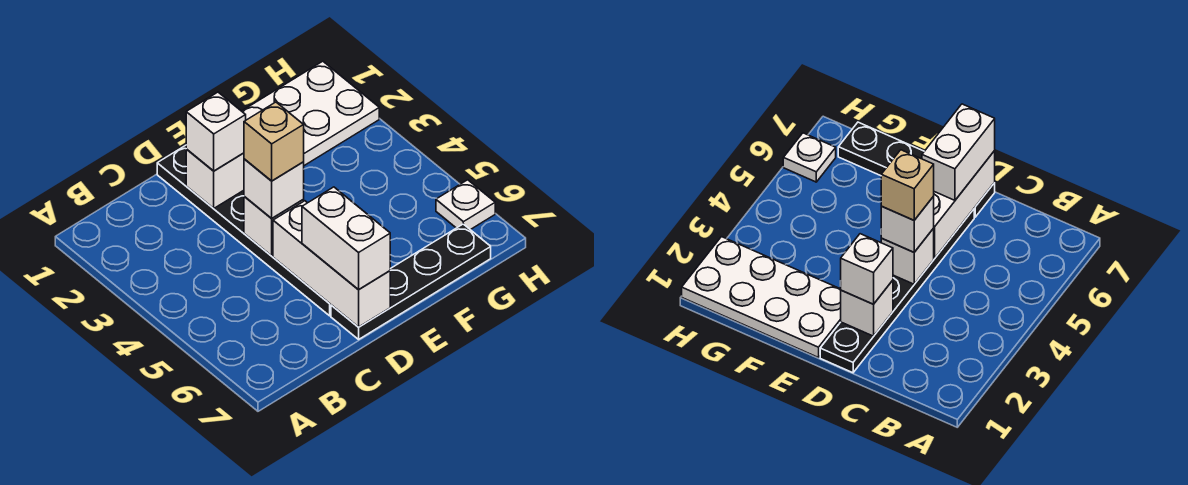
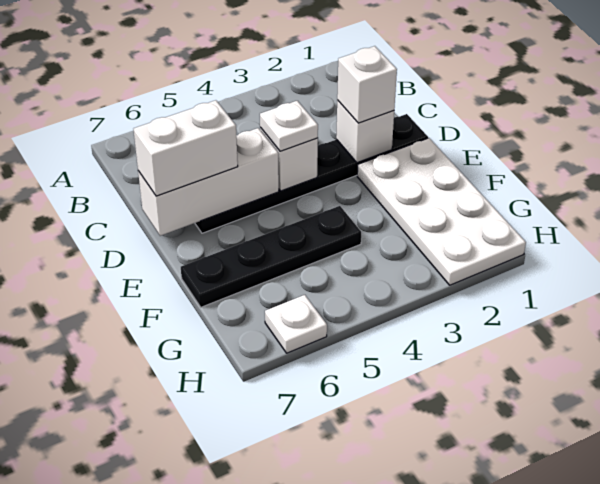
white 1x1 brick [244,159,304,218] -> white 1x1 plate [260,101,318,151]
tan 1x1 brick [244,102,304,181] -> none
black 1x4 plate [331,224,491,339] -> black 1x4 plate turned to [181,206,361,307]

